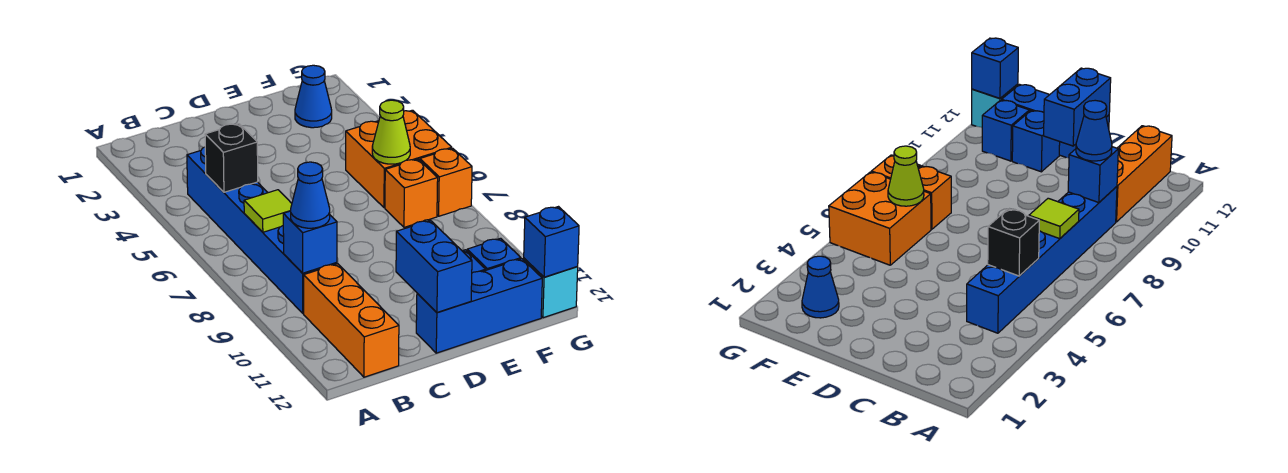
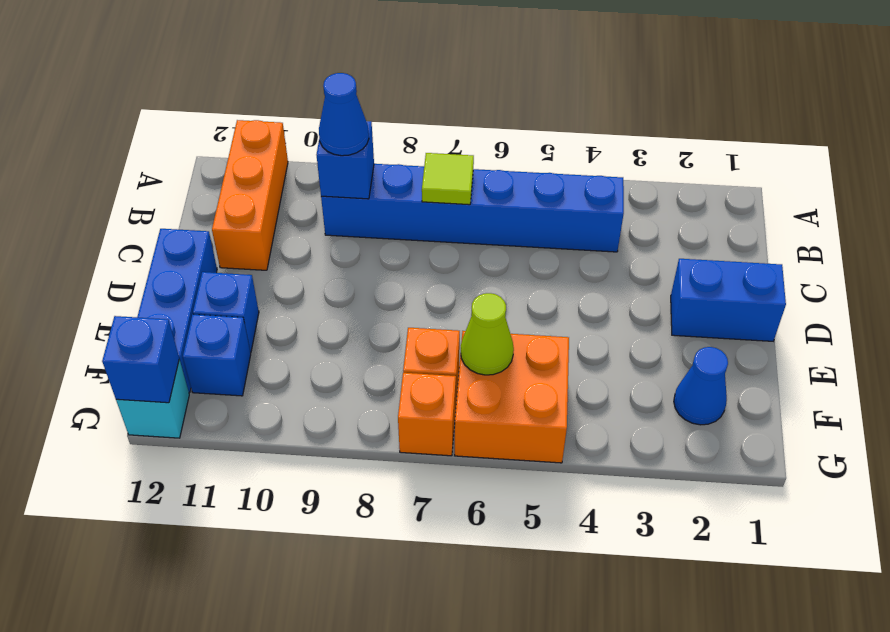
black 1x1 brick [205,124,258,192] -> none
orange 1x3 brick [304,264,399,377] -> orange 1x3 brick turned to [212,120,288,270]
blue 1x2 brick [396,220,472,313] -> blue 1x2 brick moved to [671,259,786,341]

